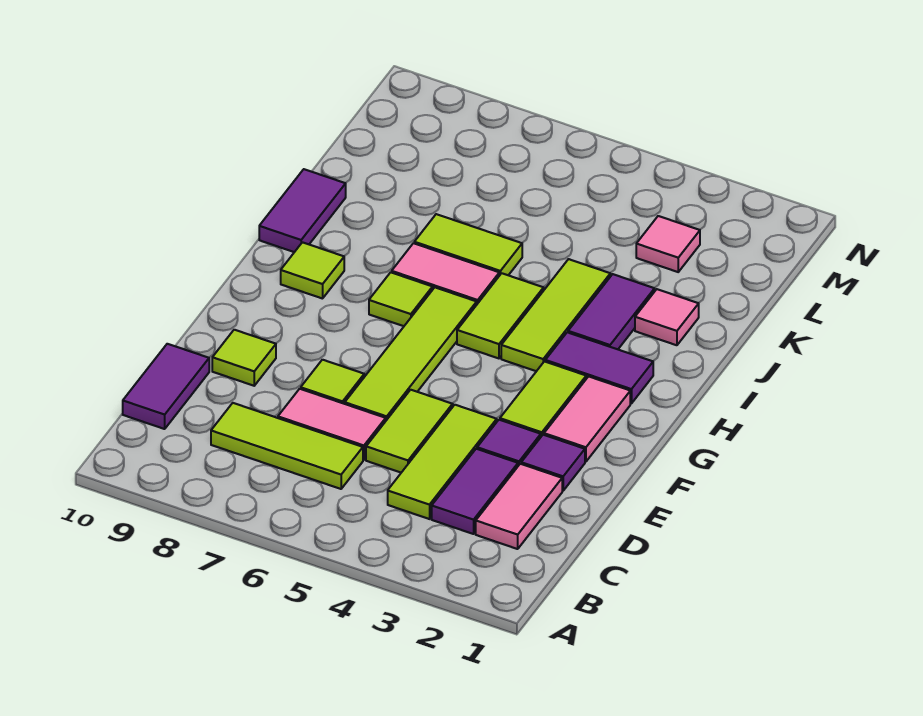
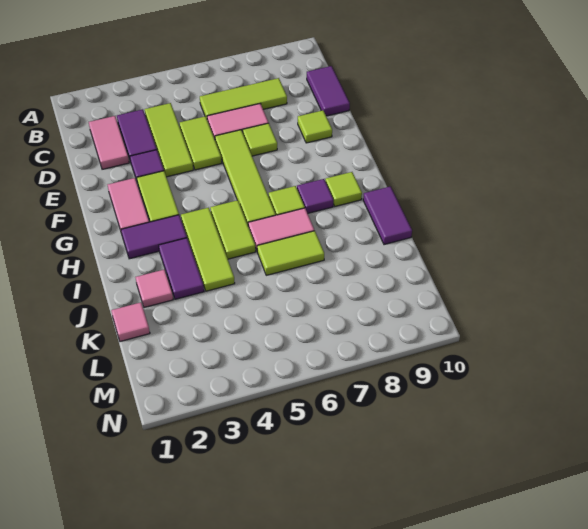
purple 1x1 tile [521,435,585,491] -> purple 1x1 tile moved to [297,179,333,213]
pink 1x1 tile [636,216,700,272] -> pink 1x1 tile moved to [111,302,150,342]

